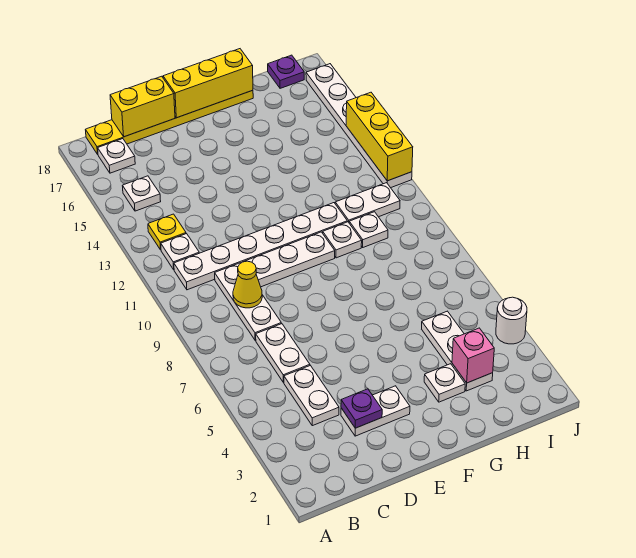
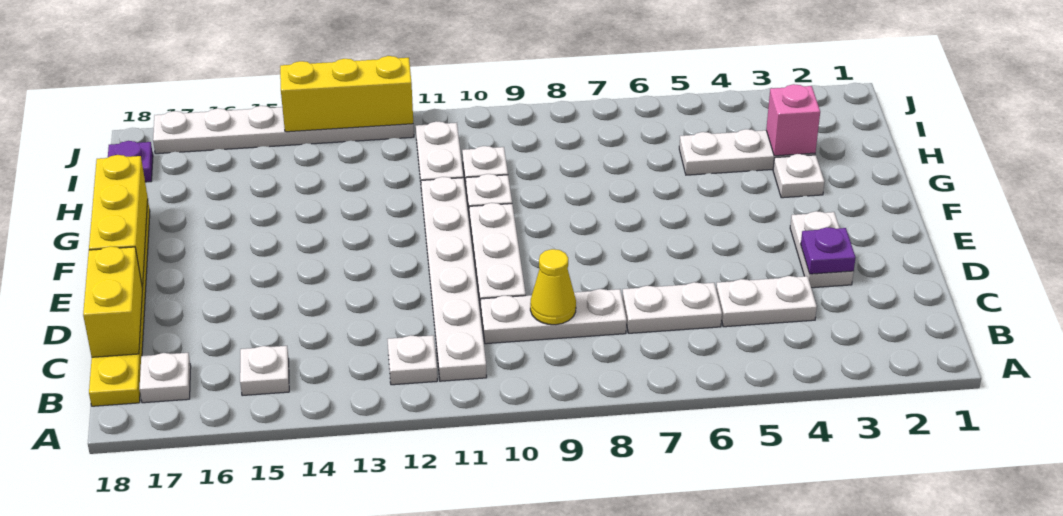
yellow 1x1 plate [148,214,186,250] -> none
white 1x1 round brick [496,297,527,344] -> none

